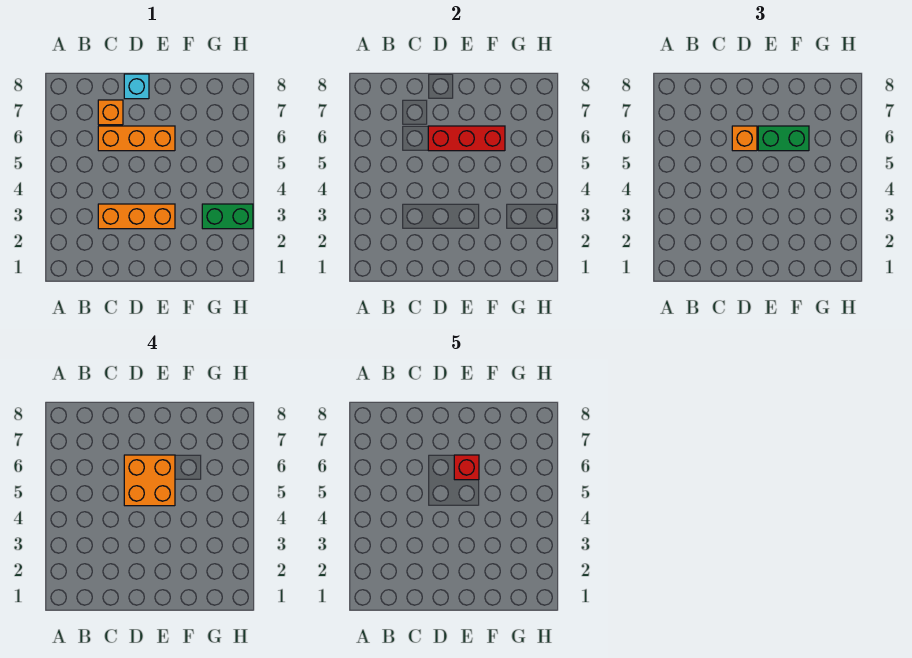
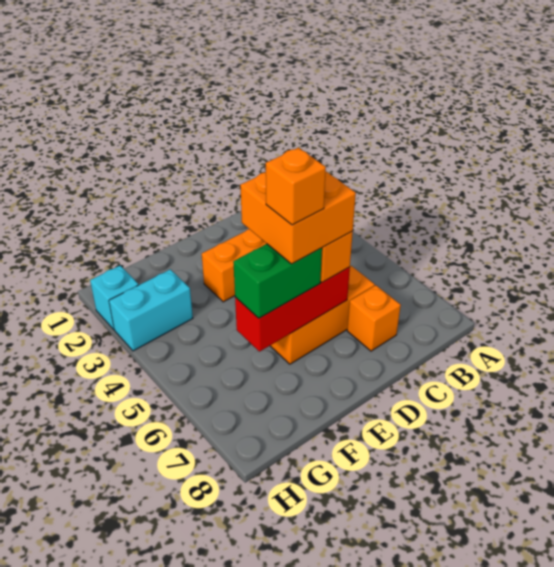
cyan 1x1 brick [124,74,149,99] -> cyan 1x1 brick moved to [90,266,139,330]
red 1x1 brick [454,455,479,480] -> orange 1x1 brick [266,148,326,225]
green 1x2 brick [202,204,253,229] -> cyan 1x2 brick [109,269,193,351]

